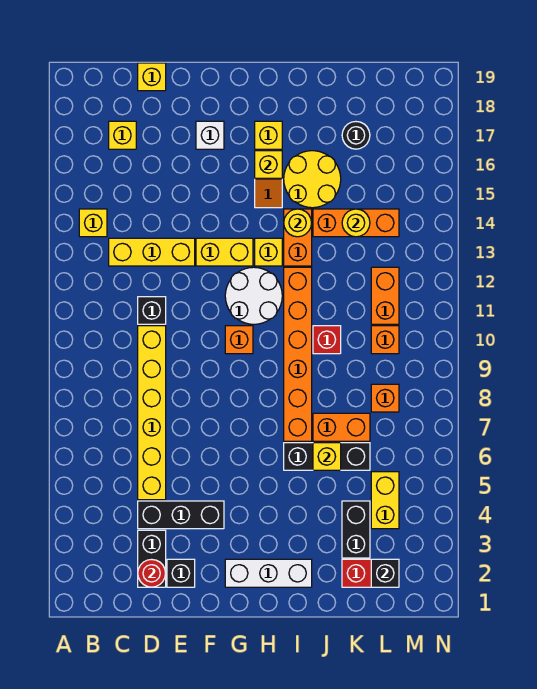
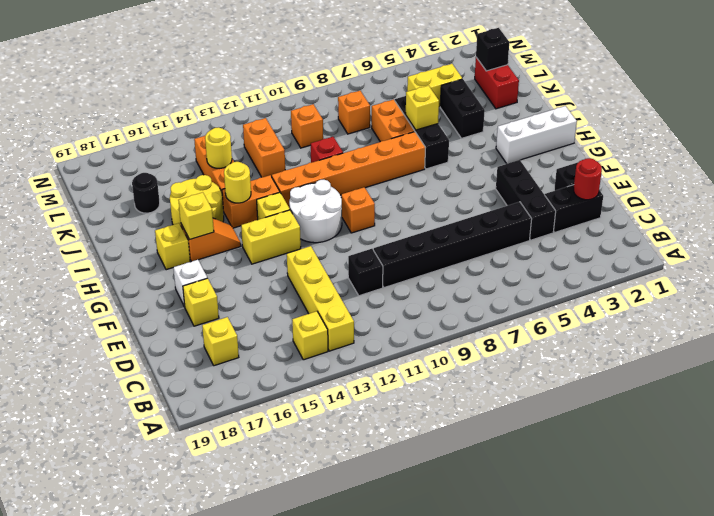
yellow 1x3 brick [109,238,195,266] -> yellow 1x4 brick [287,246,354,351]
yellow 1x6 brick [138,326,166,500] -> black 1x6 brick [374,202,532,288]
yellow 1x1 brick [138,63,166,91] -> yellow 1x1 brick moved to [183,278,219,326]
yellow 1x2 brick [196,238,253,266] -> yellow 1x2 brick turned to [241,210,301,264]
white 1x3 brick [225,559,312,587] -> white 1x3 brick turned to [496,106,577,164]
black 1x2 brick [342,501,370,558] -> black 1x2 brick turned to [440,79,485,138]
orange 1x2 brick [371,267,399,324] -> orange 1x2 brick turned to [243,118,285,177]

